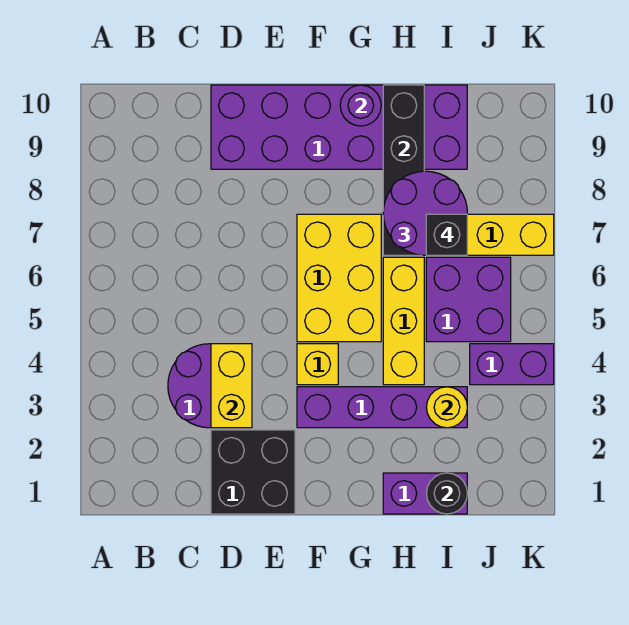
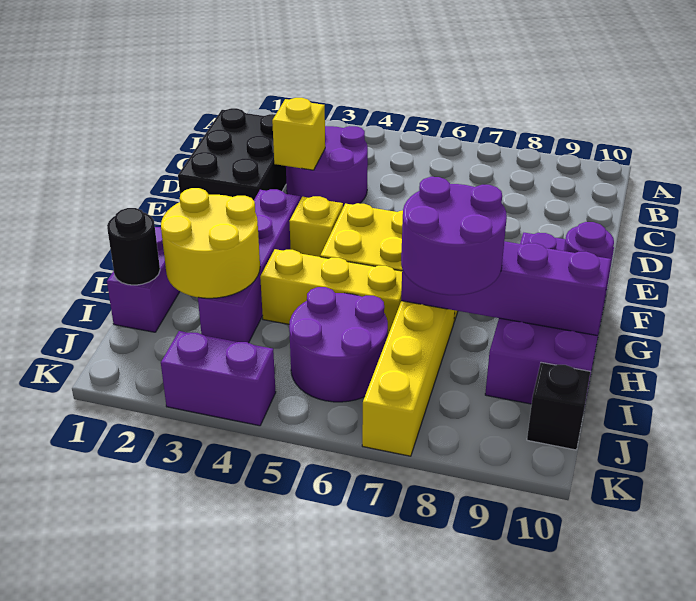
black 2x2 brick [211,430,295,514] -> black 2x3 brick [178,108,286,200]
yellow 1x2 brick [211,344,252,428] -> yellow 1x1 brick [272,98,325,170]
purple 2x6 brick [211,85,467,169] -> purple 2x4 brick [485,233,614,404]
black 1x4 brick [383,85,424,255] -> purple 1x4 brick [401,241,611,335]
yellow 1x1 round brick [426,387,467,428] -> yellow 2x2 round brick [161,188,260,298]
purple 2x2 brick [426,257,511,342] -> purple 2x2 round brick [289,287,388,402]
black 1x1 brick [426,214,467,255] -> black 1x1 brick moved to [527,362,591,450]
purple 1x2 brick [470,344,554,385] -> purple 1x2 brick turned to [161,331,276,426]

